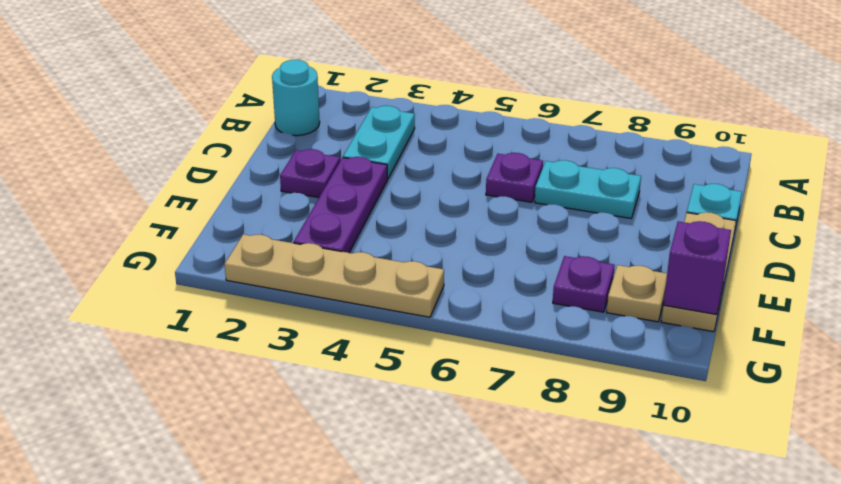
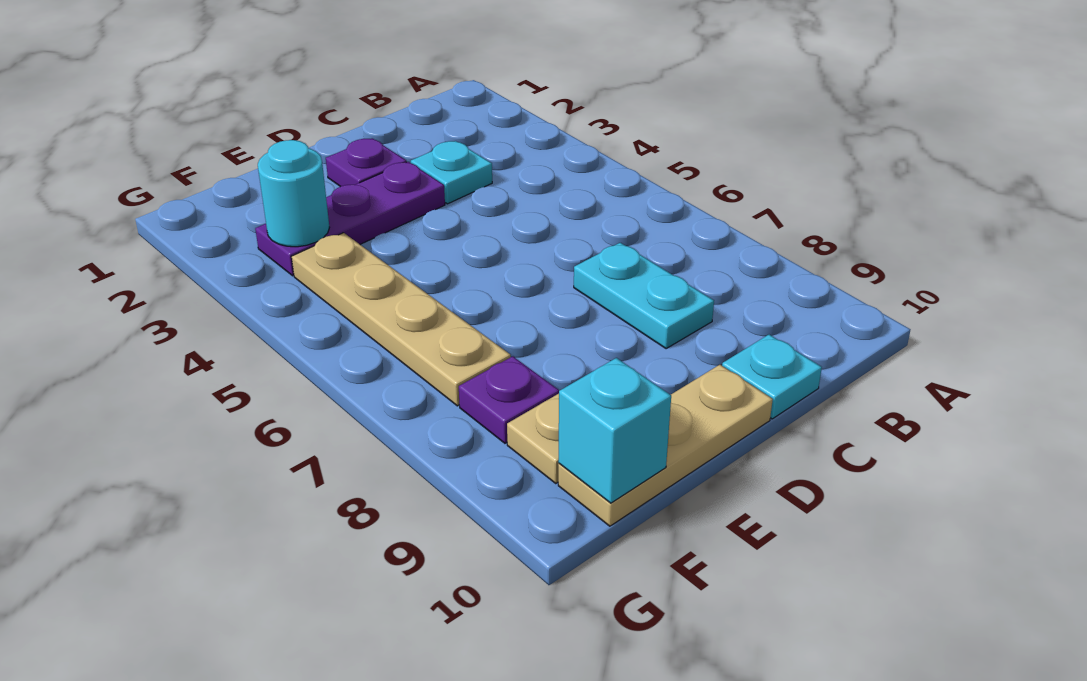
cyan 1x1 round brick [272,60,320,136] -> cyan 1x1 round brick moved to [258,140,329,247]
cyan 1x2 plate [343,106,415,179] -> cyan 1x1 plate [411,141,492,204]
purple 1x1 plate [486,153,543,202] -> none
purple 1x1 brick [663,221,731,314] -> cyan 1x1 brick [558,358,671,503]
tan 1x4 plate [225,234,444,317] -> tan 1x4 plate moved to [292,233,511,406]

